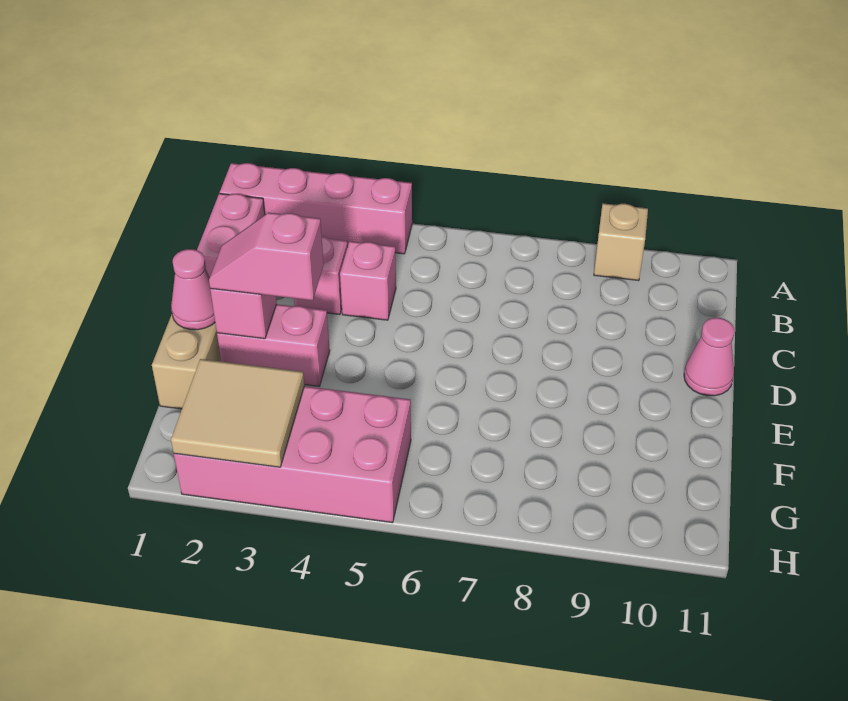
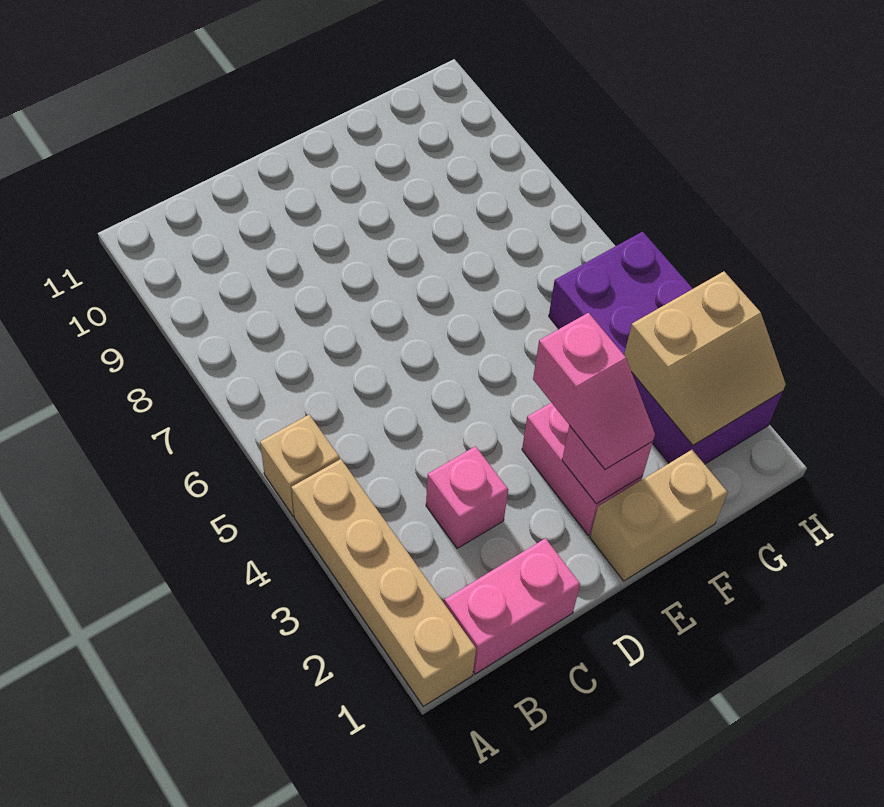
pink 1x4 brick [220,163,412,254] -> tan 1x4 brick [291,459,476,706]
tan 1x1 brick [594,203,648,281] -> tan 1x1 brick moved to [260,415,340,516]
pink 1x1 brick [340,241,396,320] -> none
pink 1x1 cone [684,318,734,396] -> none
pink 1x1 cone [171,249,215,330] -> none
pink 2x4 brick [174,386,411,523] -> purple 2x4 brick [549,232,783,464]
tan 2x2 tile [171,359,304,467] -> tan 2x2 slope [624,271,786,445]

